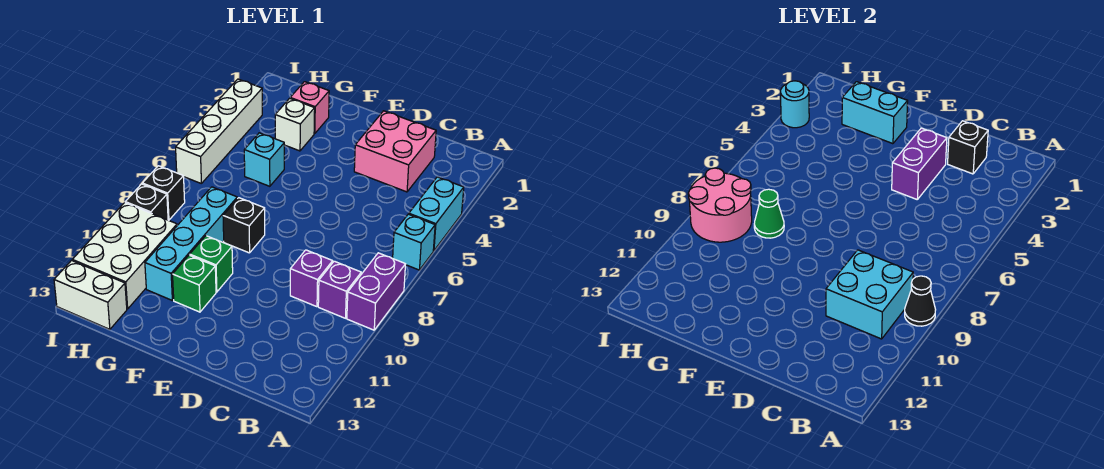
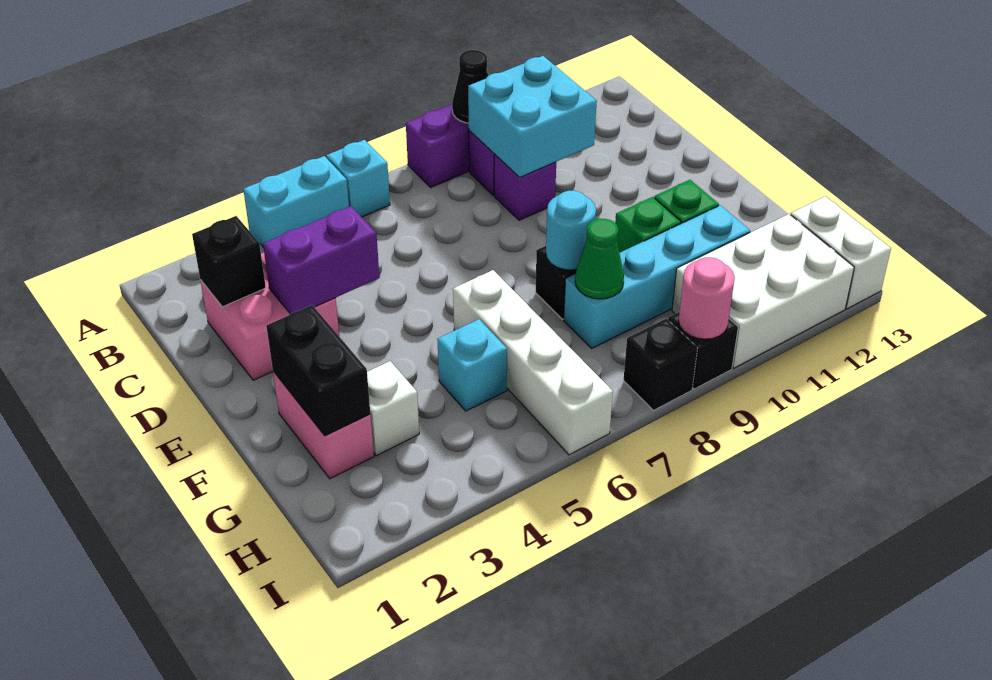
cyan 1x2 brick [842,82,908,144] -> black 1x2 brick [266,305,370,436]
pink 1x1 brick [290,82,329,134] -> pink 1x2 brick [273,372,374,479]
pink 2x2 round brick [688,168,752,242] -> pink 1x1 round brick [679,257,735,339]
white 1x4 brick [176,79,262,183] -> white 1x4 brick turned to [453,270,613,455]
cyan 1x1 round brick [781,81,809,128] -> cyan 1x1 round brick moved to [546,191,596,270]

